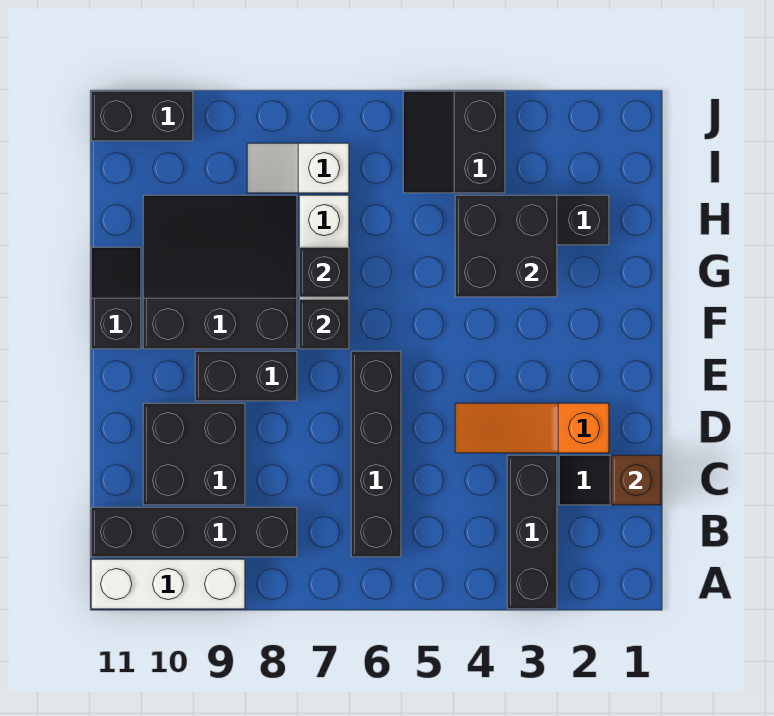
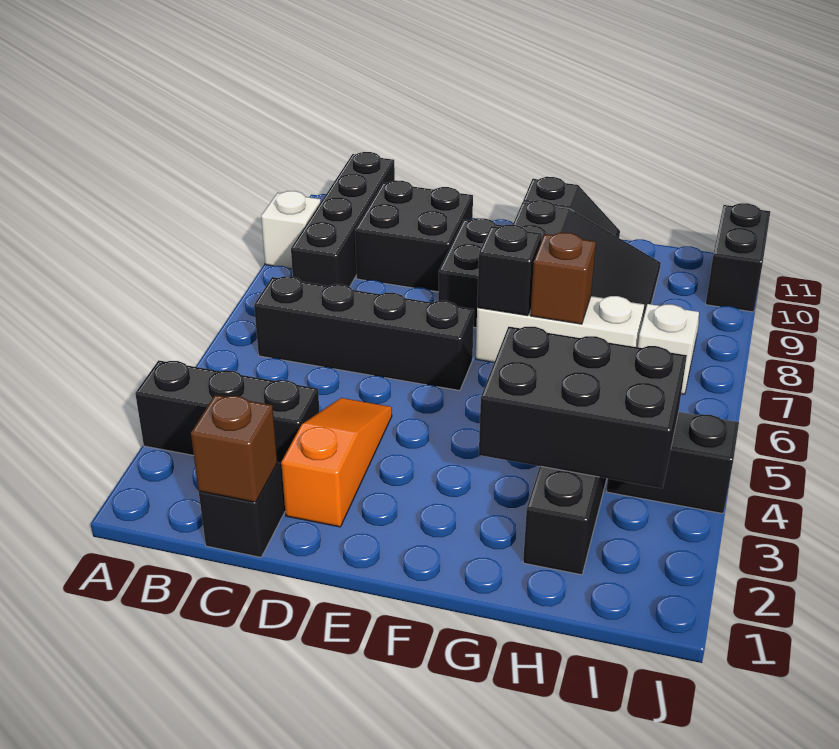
white 1x3 brick [91,559,245,609] -> white 1x1 brick [261,191,321,269]
black 2x2 brick [455,195,557,297] -> black 2x3 brick [479,327,687,488]
black 1x1 brick [299,247,349,297] -> brown 1x1 brick [530,233,596,324]

